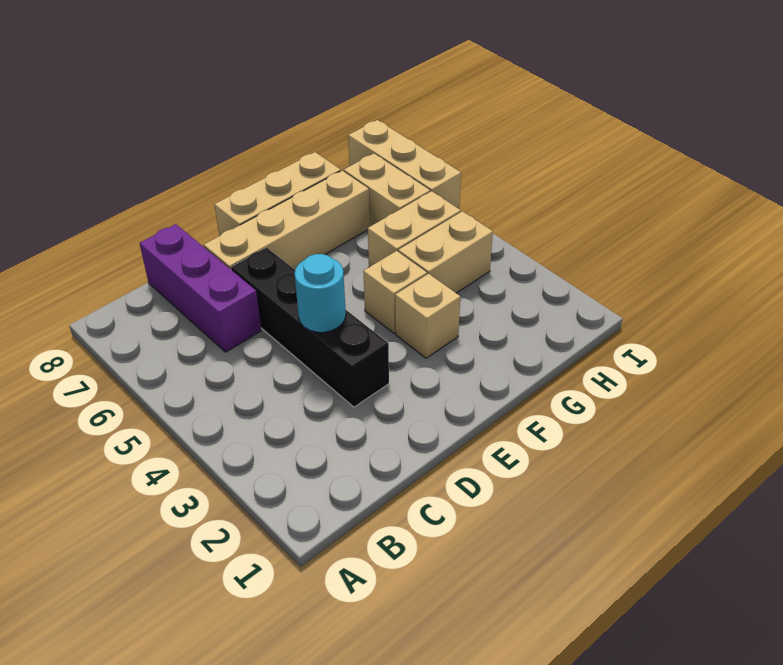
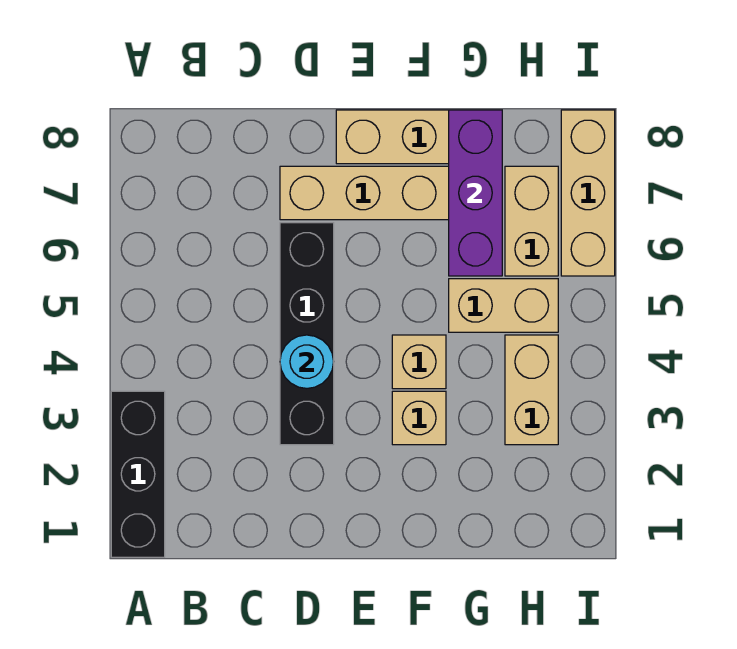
none -> black 1x3 brick [111,391,165,557]
purple 1x3 brick [140,224,261,352] -> purple 1x3 brick moved to [449,110,502,276]
tan 1x2 brick [398,211,493,293] -> tan 1x2 brick turned to [505,335,558,445]

